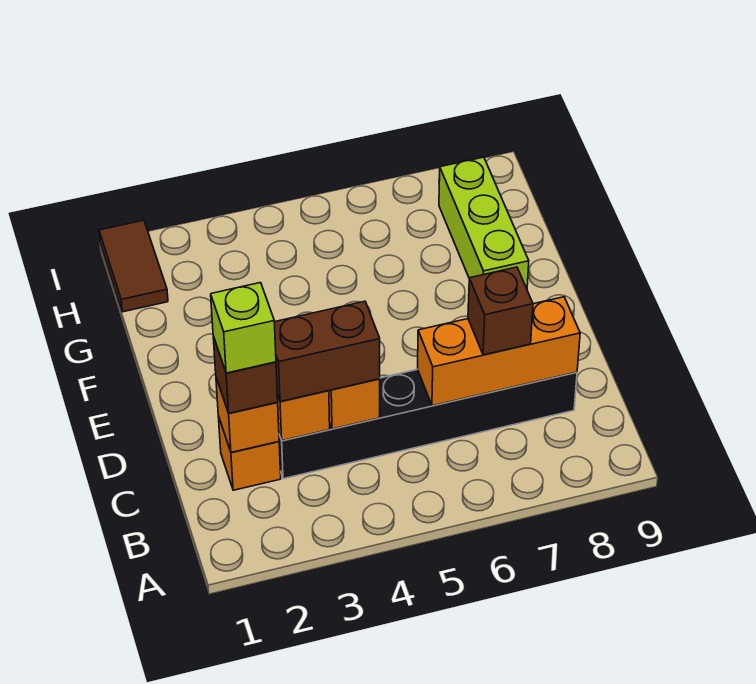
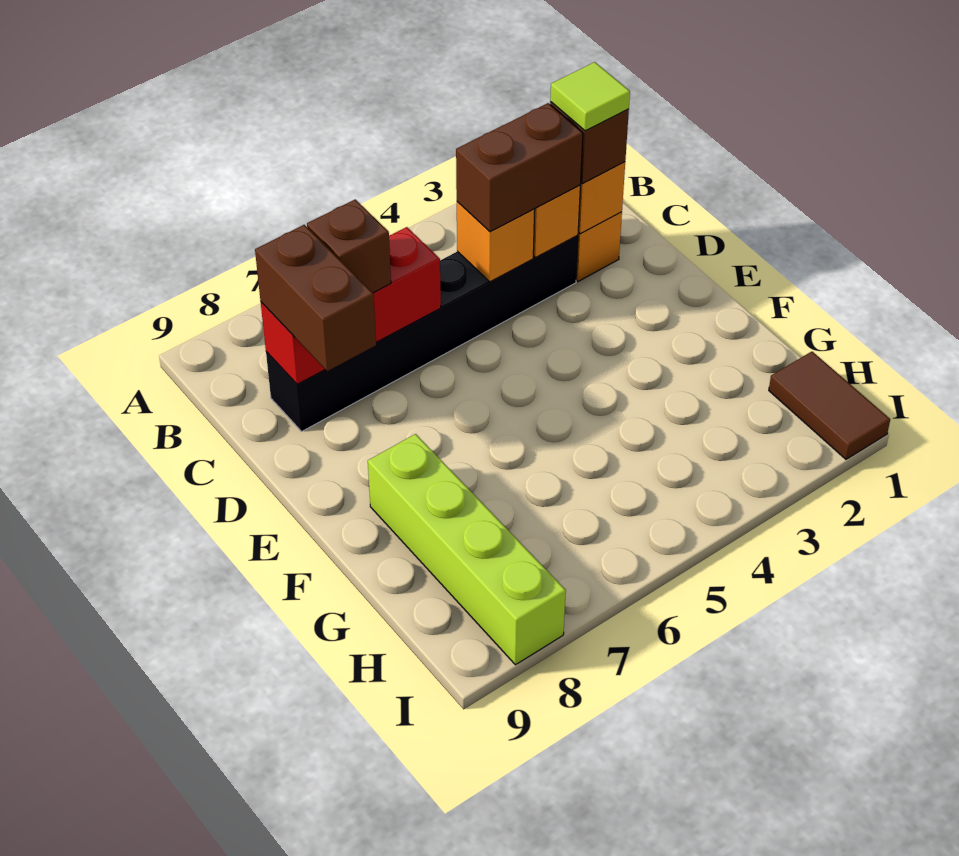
lime 1x1 brick [211,283,276,373] -> lime 1x1 tile [550,62,630,131]
orange 1x3 brick [418,297,580,406] -> red 1x3 brick [261,227,441,384]
none -> brown 1x2 brick [255,225,376,371]
lime 1x3 brick [439,157,529,289] -> lime 1x4 brick [368,434,566,665]

